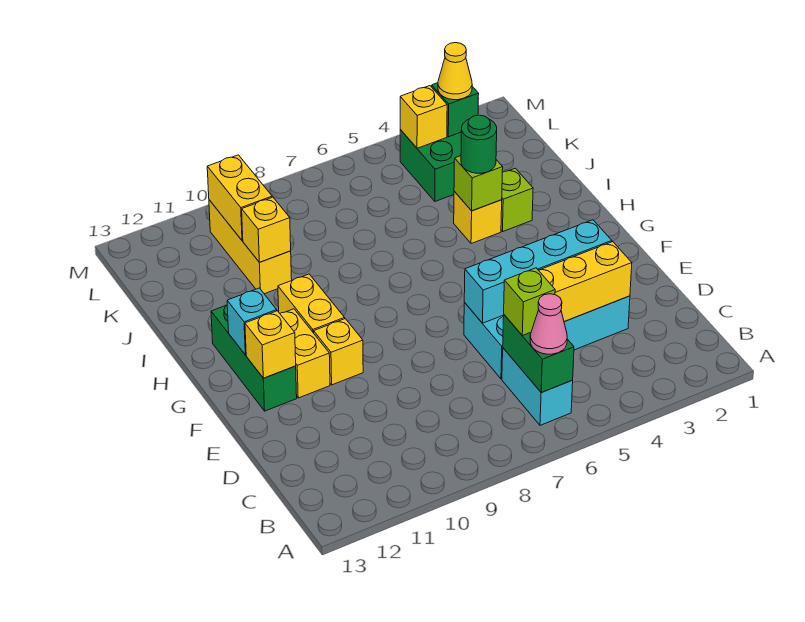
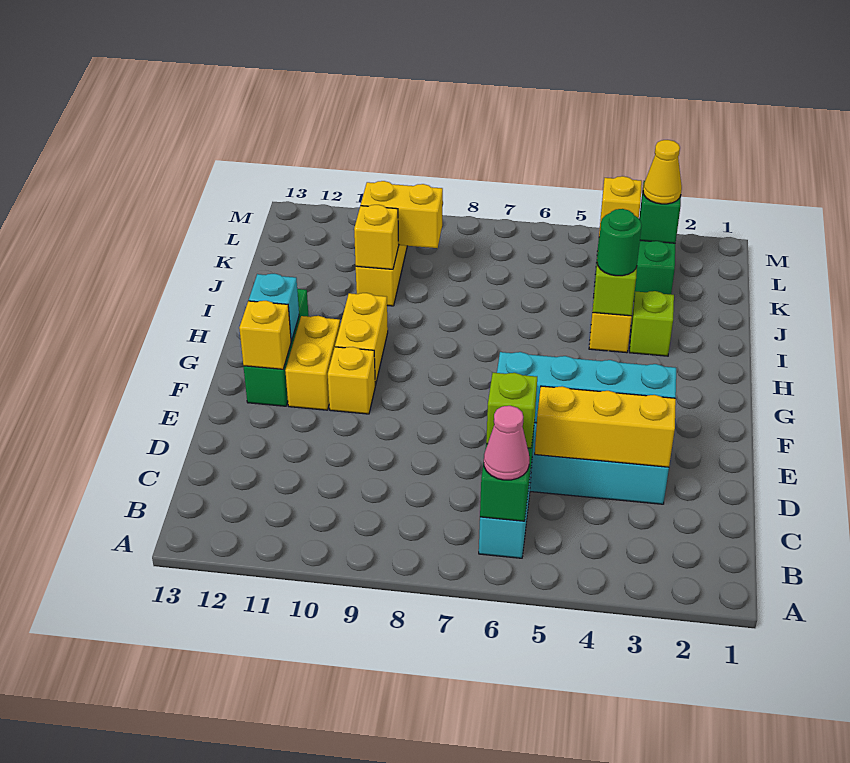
yellow 1x2 brick [207,155,272,241] -> yellow 1x2 brick turned to [361,181,443,248]

